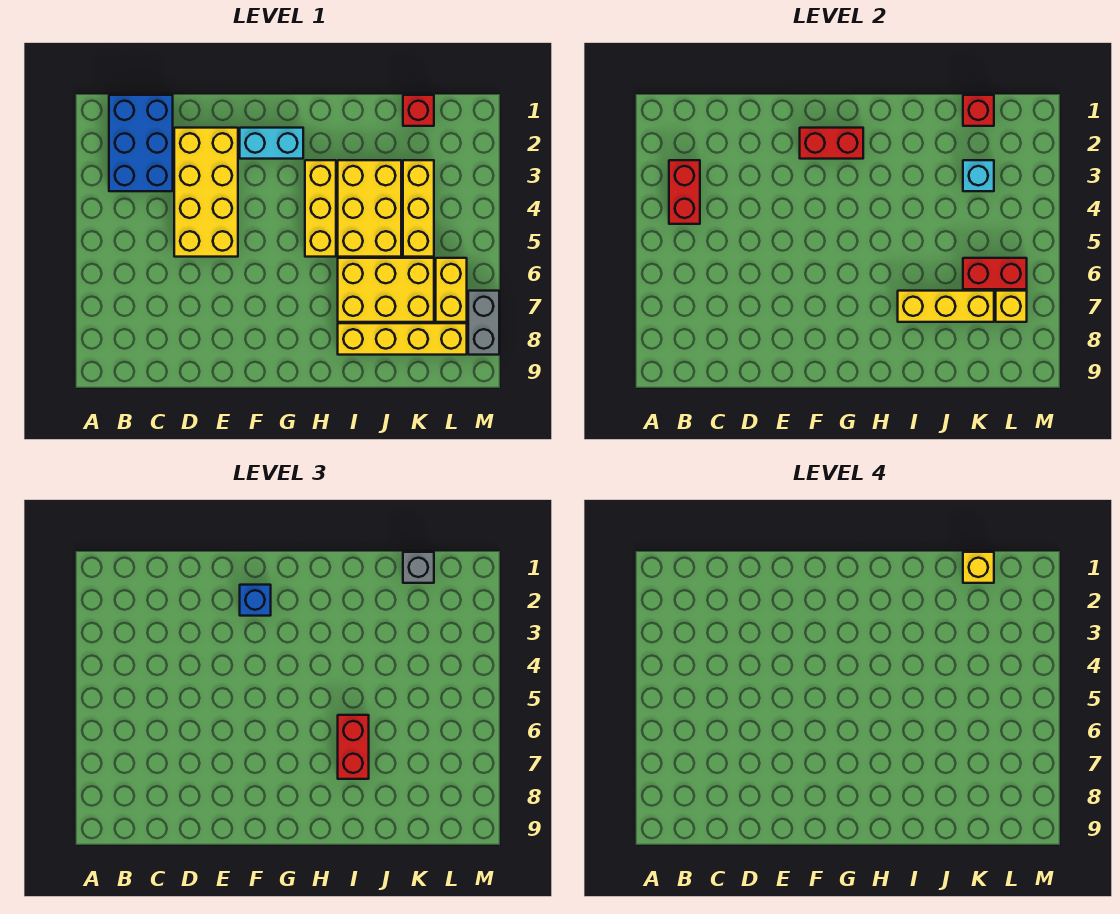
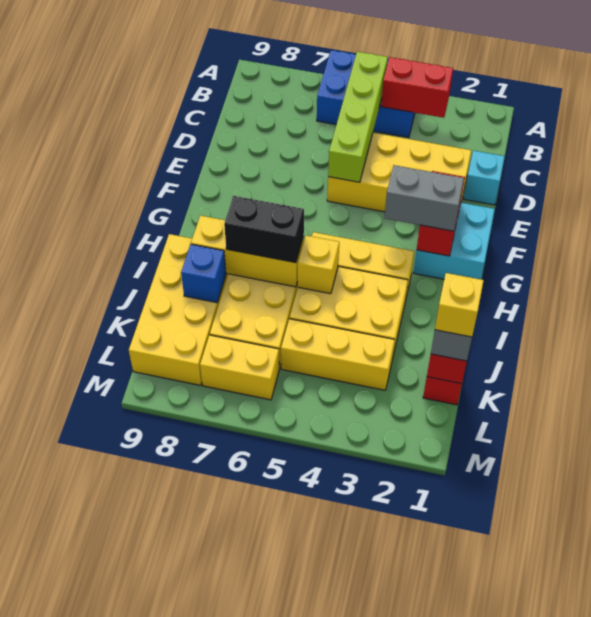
blue 2x3 brick [109,95,173,191] -> blue 2x3 brick moved to [317,50,415,137]
none -> lime 1x4 brick [328,52,388,182]
cyan 1x2 brick [240,128,303,159] -> cyan 2x2 brick [413,203,495,279]
blue 1x1 brick [240,585,271,616] -> blue 1x1 brick moved to [181,244,226,303]
red 1x2 brick [338,715,369,779] -> black 1x2 brick [224,196,304,263]
yellow 1x3 brick [898,291,994,322] -> yellow 1x3 brick turned to [191,216,304,287]
yellow 1x4 brick [338,323,467,355] -> yellow 2x4 brick [129,234,228,385]
cyan 1x1 brick [963,160,994,191] -> cyan 1x1 brick moved to [464,150,505,205]
red 1x2 brick [963,258,1027,289] -> none
yellow 1x1 brick [996,291,1027,322] -> yellow 1x1 brick moved to [298,236,339,294]
grey 1x2 brick [468,291,499,355] -> grey 1x2 brick moved to [384,165,464,231]

